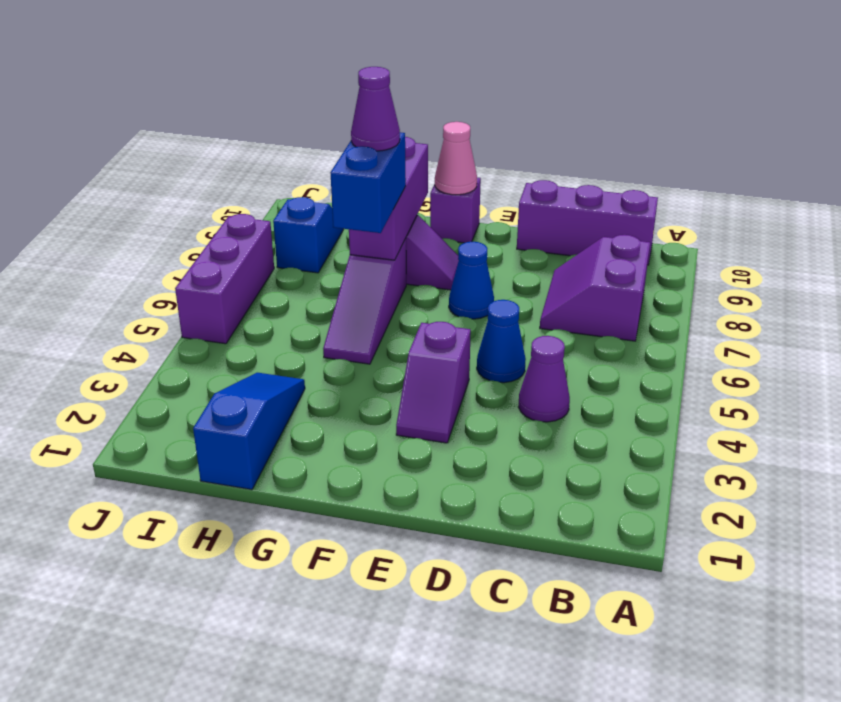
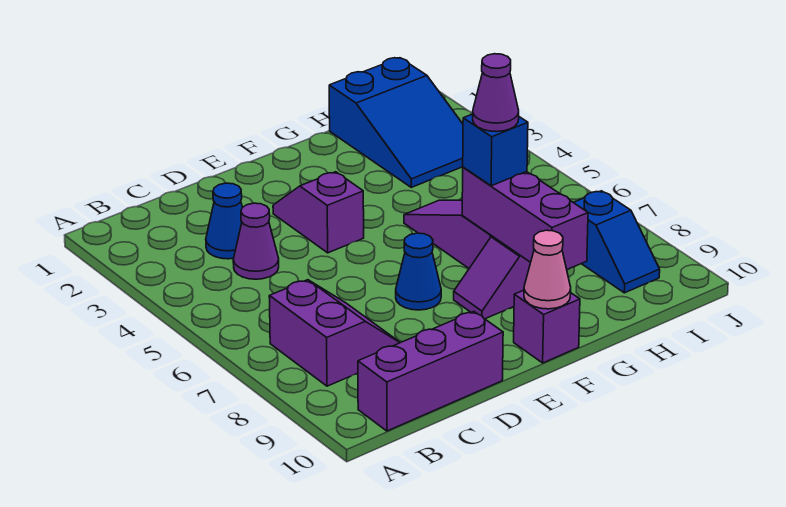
blue 1x1 cone [477,300,526,383] -> blue 1x1 cone moved to [206,183,242,259]
blue 1x2 brick [330,132,406,233] -> blue 1x1 brick [463,114,528,186]
blue 1x3 slope [193,373,305,490] -> blue 2x3 slope [329,58,463,187]
purple 1x3 brick [175,214,274,344] -> none

